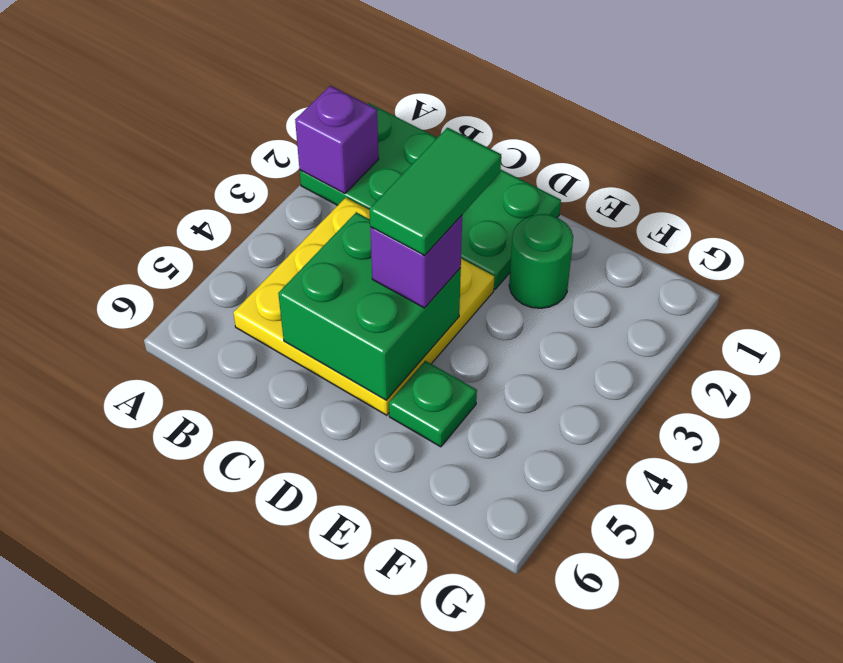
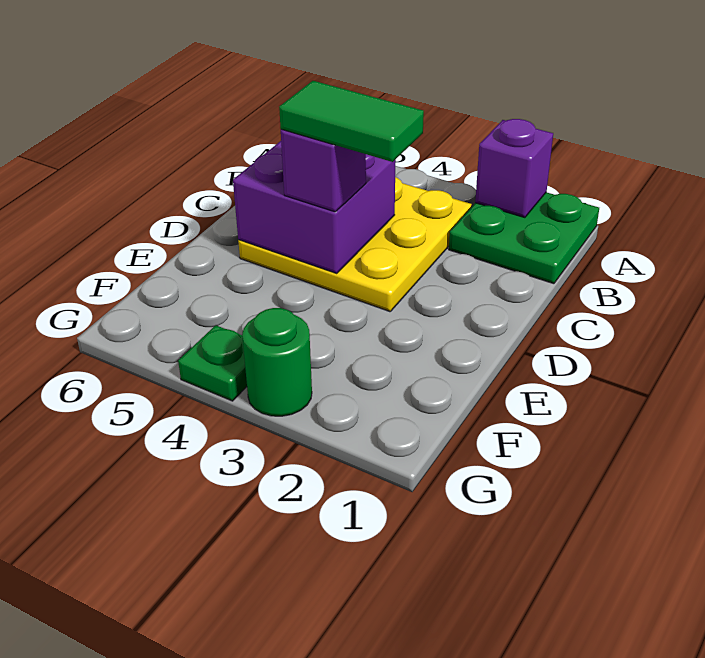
green 2x4 plate [300,103,561,289] -> green 2x2 plate [449,192,599,284]
green 2x2 brick [278,212,461,400] -> purple 2x2 brick [233,141,396,274]
green 1x1 round brick [509,214,573,308] -> green 1x1 round brick moved to [242,308,312,416]
green 1x1 plate [389,361,477,447] -> green 1x1 plate moved to [178,325,247,401]

